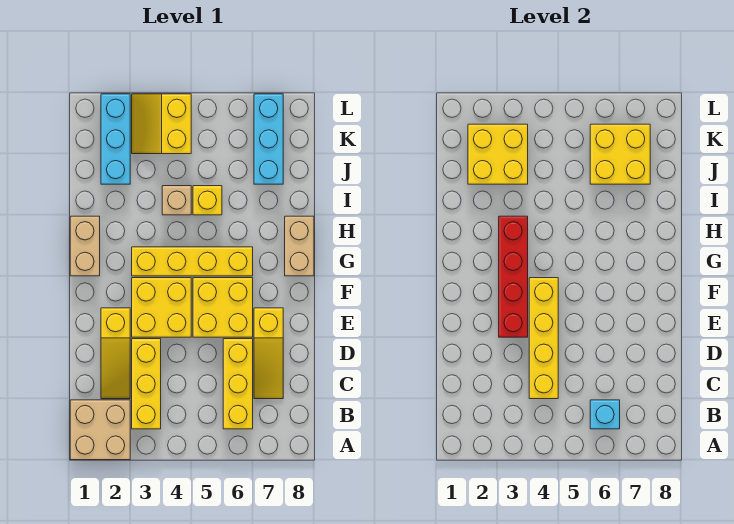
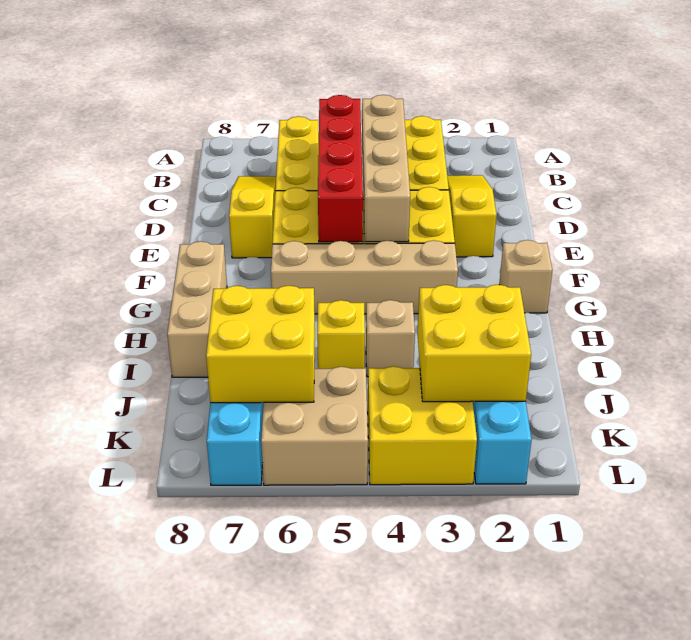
tan 2x2 brick [70,400,130,460] -> tan 2x2 brick moved to [261,367,368,485]
cyan 1x1 brick [590,400,620,429] -> none
yellow 1x4 brick [529,278,558,399] -> tan 1x4 brick [362,95,410,242]
red 1x4 brick [499,216,528,337] -> red 1x4 brick moved to [318,95,363,242]
tan 1x2 brick [70,216,100,276] -> tan 1x1 brick [499,240,552,313]
yellow 1x4 brick [132,247,253,276] -> tan 1x4 brick [271,240,458,314]
tan 1x2 brick [285,216,314,276] -> tan 1x3 brick [167,241,227,377]
yellow 2x2 slope [132,94,191,154] -> yellow 2x2 brick [368,366,477,485]

